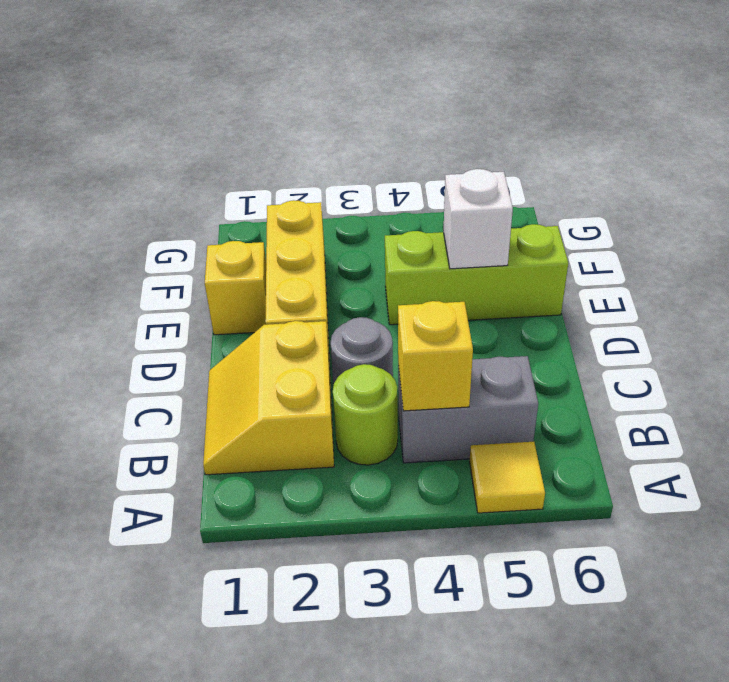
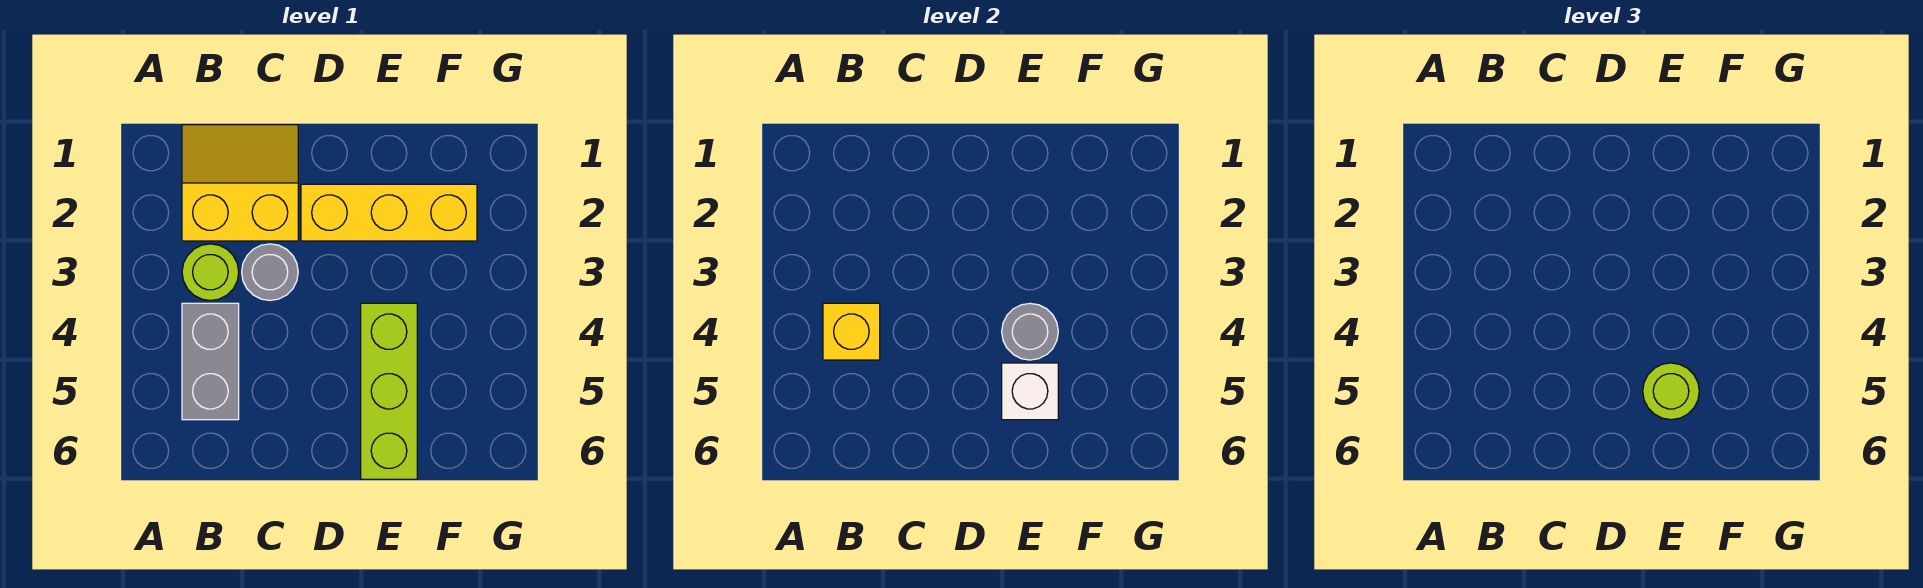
yellow 1x1 tile [470,442,545,513] -> none
yellow 1x1 brick [205,241,266,335] -> none
none -> grey 1x1 round brick [1002,303,1058,360]
none -> lime 1x1 round brick [1643,363,1699,420]

